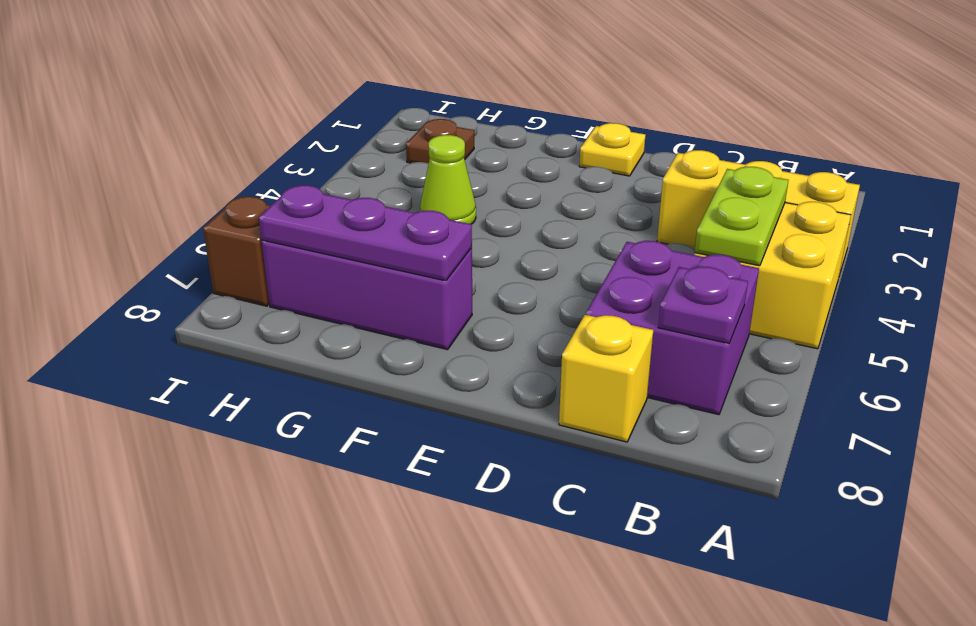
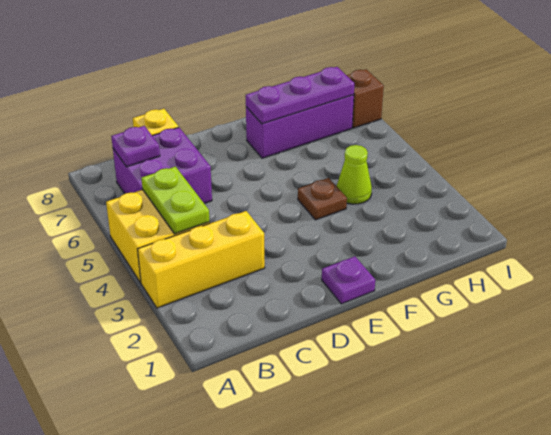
yellow 1x1 plate [579,123,646,176] -> purple 1x1 plate [322,256,375,304]
brown 1x1 plate [406,119,474,163] -> brown 1x1 plate moved to [298,178,347,220]

